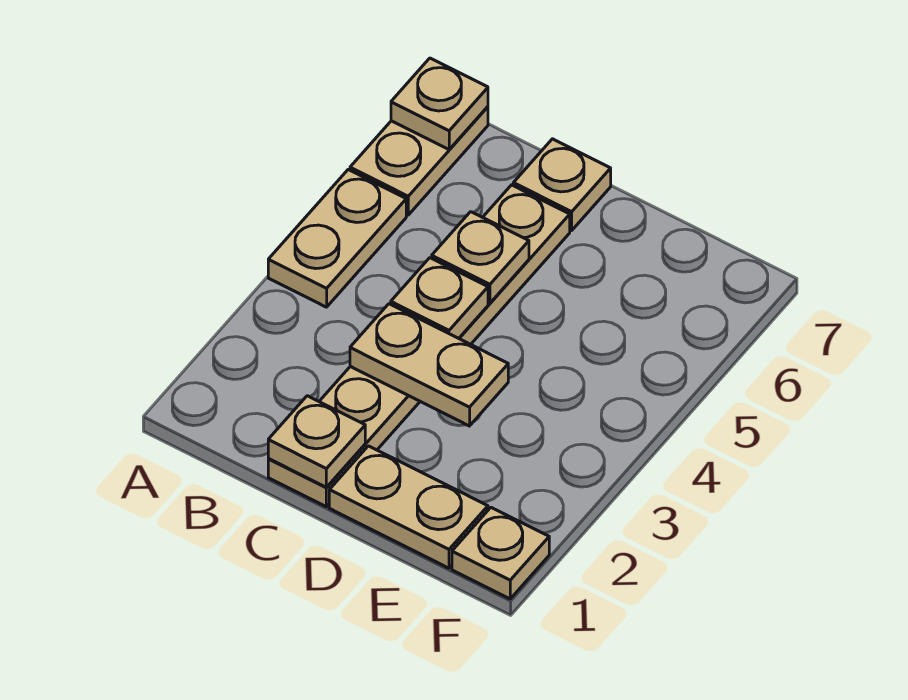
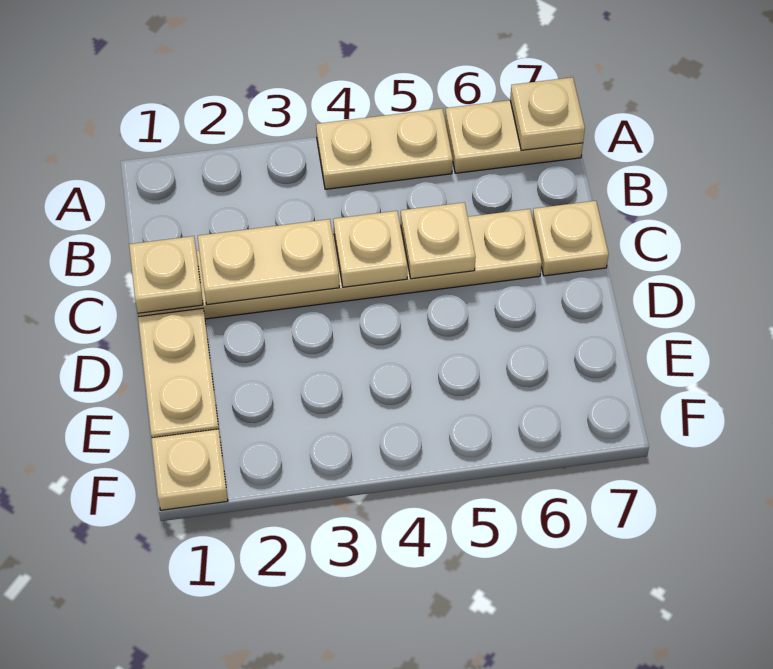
tan 1x2 plate [350,304,508,426] -> tan 1x2 plate turned to [198,219,339,305]

